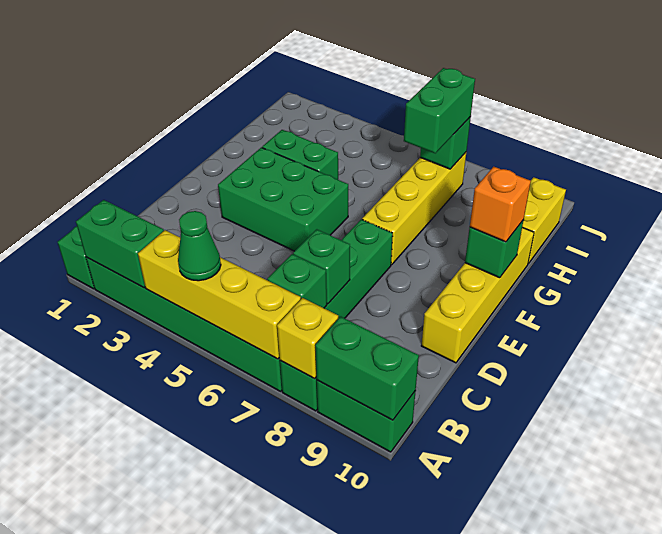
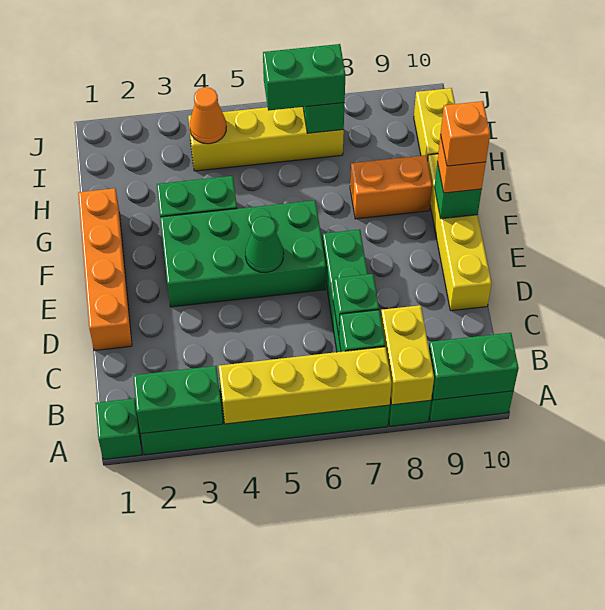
green 1x1 cone [178,211,221,281] -> green 1x1 cone moved to [245,216,284,272]
yellow 1x1 brick [277,298,338,379] -> yellow 1x2 brick [381,305,434,405]
none -> orange 1x4 brick [78,188,132,351]
green 2x3 brick [218,147,348,251] -> green 2x4 brick [160,200,326,307]
yellow 1x4 brick [362,152,466,265] -> yellow 1x4 brick turned to [188,107,344,171]
none -> orange 1x1 brick [441,101,490,166]
none -> orange 1x2 brick [350,155,432,219]
green 1x2 brick [404,68,475,153] -> green 1x2 brick turned to [263,44,345,111]
none -> orange 1x1 cone [189,87,226,144]

